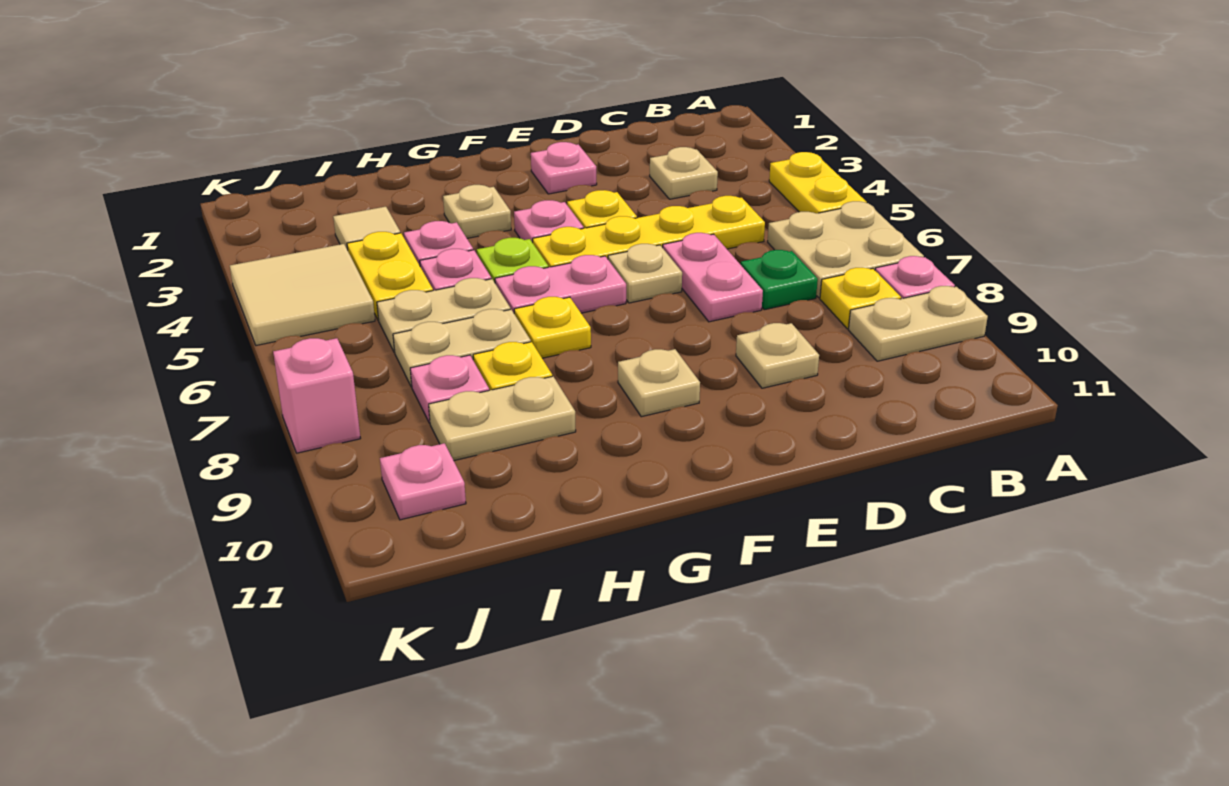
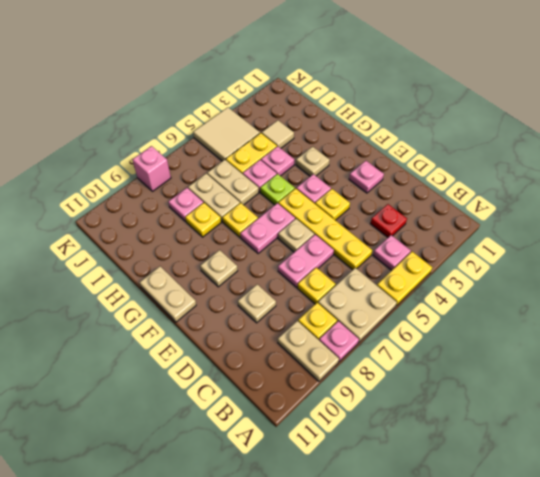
tan 1x1 plate [650,147,718,199] -> red 1x1 plate [370,204,407,237]
green 1x1 plate [741,250,818,310] -> yellow 1x1 plate [297,267,335,304]
pink 1x2 plate [495,255,626,313] -> pink 1x2 plate turned to [240,203,295,253]
tan 1x2 plate [429,376,576,461] -> tan 1x2 plate moved to [140,266,196,322]
pink 1x1 plate [380,443,466,520] -> pink 1x1 plate moved to [373,235,411,271]

